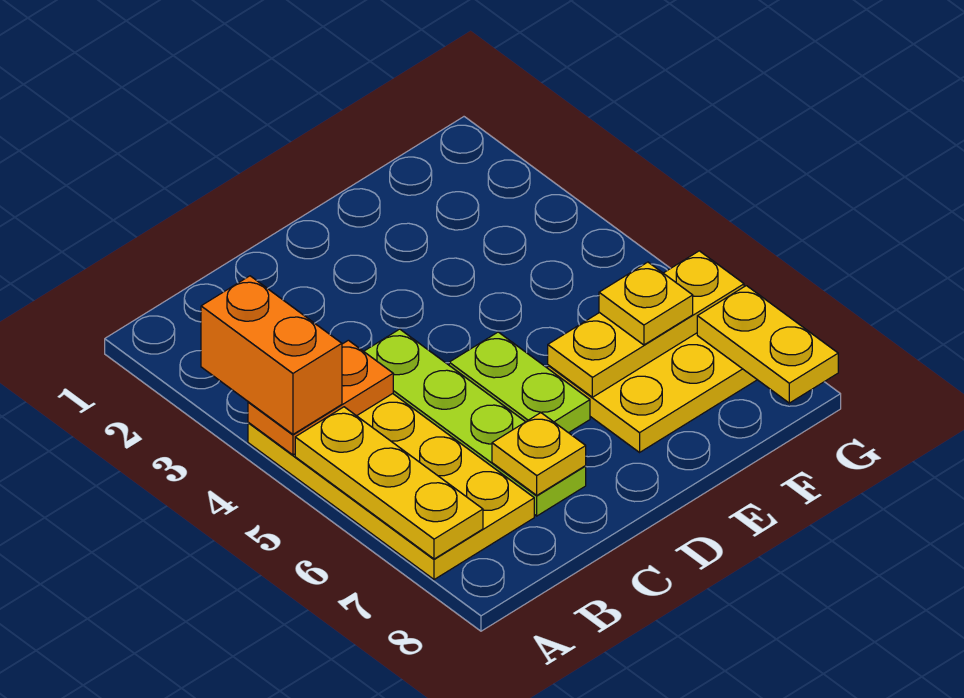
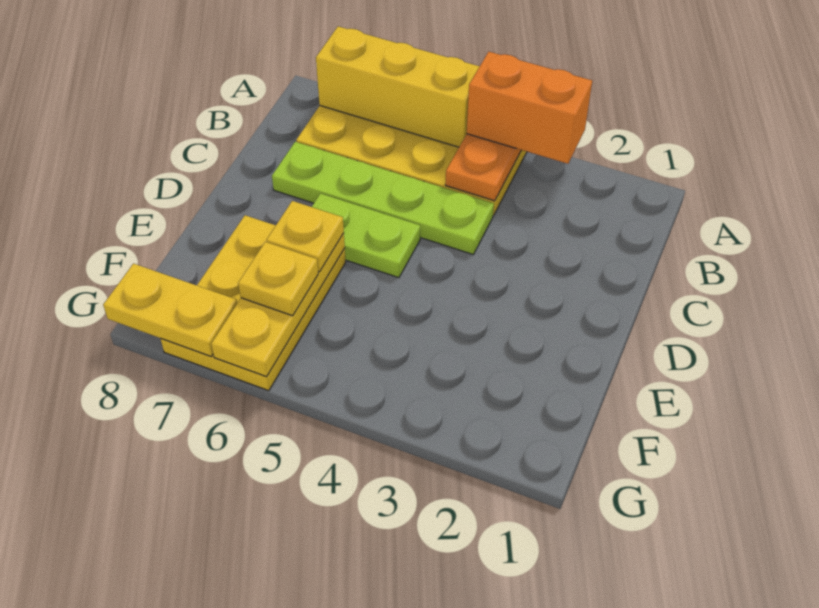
yellow 1x3 plate [295,407,483,559] -> yellow 1x3 brick [316,26,480,147]
yellow 1x1 plate [492,413,586,495] -> yellow 1x1 plate moved to [267,201,344,272]

